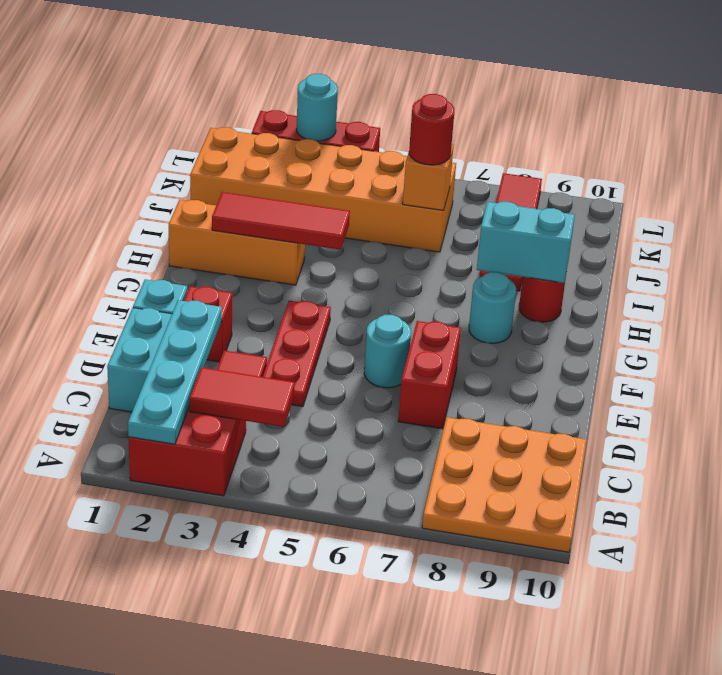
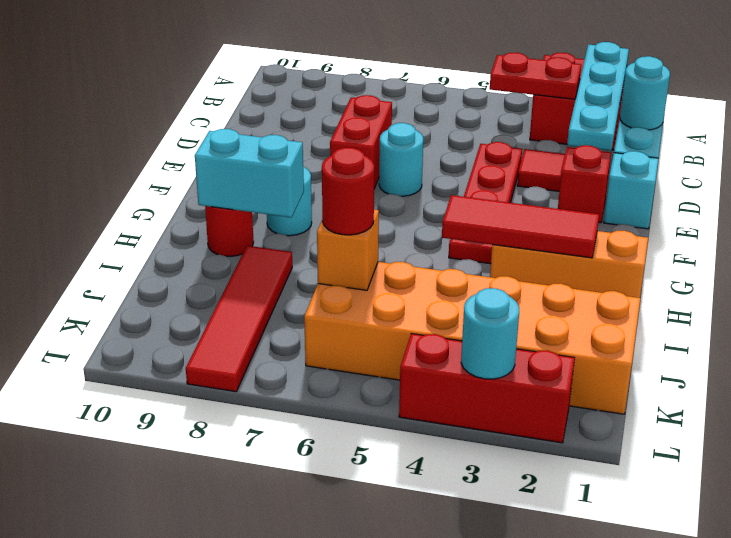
orange 3x3 plate [422,417,587,552] -> none
red 1x2 tile [190,367,295,427] -> red 1x2 plate [490,53,581,99]
none -> cyan 1x1 round brick [620,56,670,130]
red 1x3 plate [263,301,331,407] -> red 1x4 plate [449,142,522,264]

